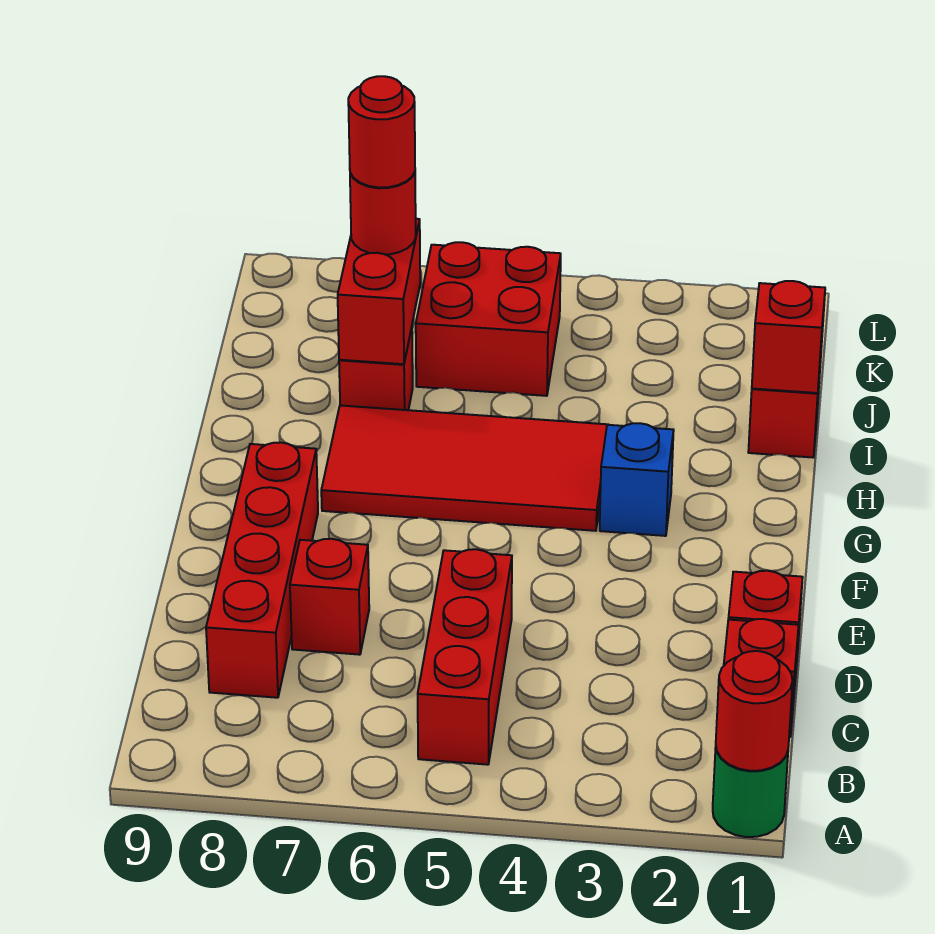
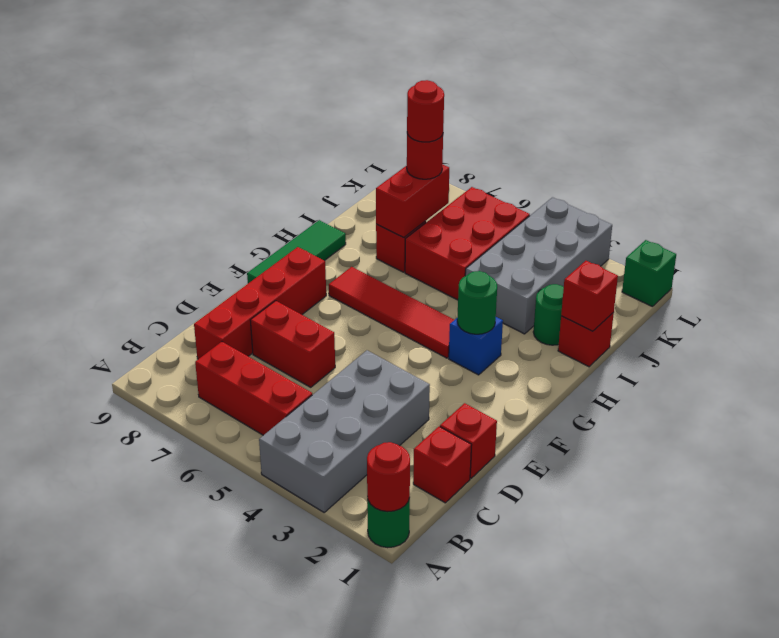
none -> grey 2x4 brick [259,350,430,512]
red 1x3 brick [418,549,512,765] -> red 1x3 brick turned to [195,342,312,435]
red 1x1 brick [290,539,369,655] -> red 1x2 brick [250,301,335,387]
none -> green 1x3 tile [247,220,346,283]
none -> green 1x1 round brick [457,271,497,334]
red 2x4 tile [321,405,608,531] -> red 1x4 tile [329,267,454,358]
none -> green 1x1 round brick [533,284,564,345]
none -> grey 2x4 brick [465,197,612,334]
red 2x2 brick [416,242,561,396] -> red 2x3 brick [405,187,530,300]
none -> green 1x1 brick [622,240,676,307]

